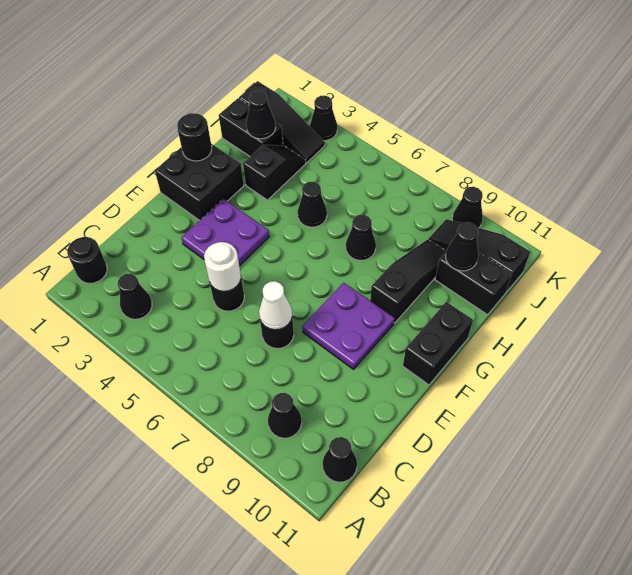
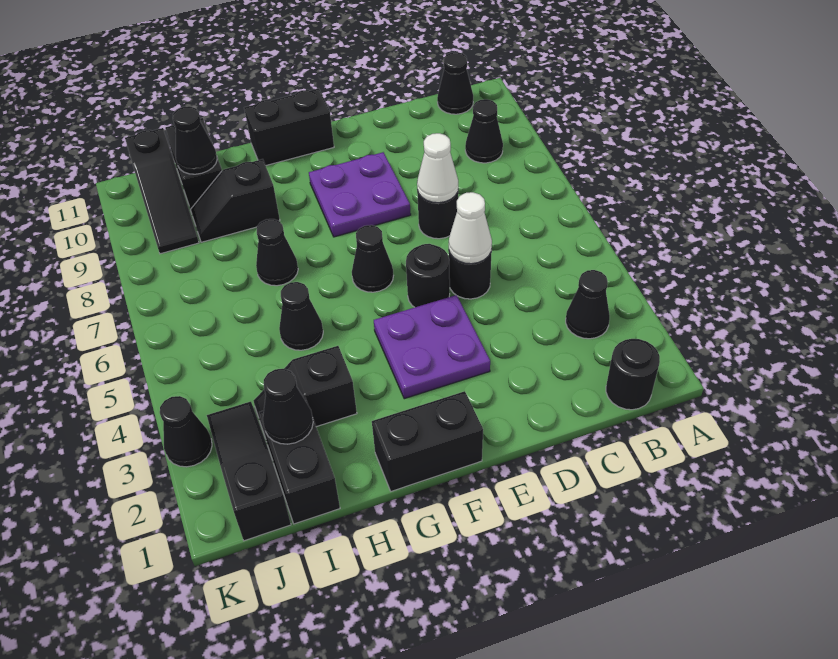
white 1x1 round brick [204,242,241,291] -> white 1x1 cone [449,192,492,264]
black 2x2 brick [155,144,244,221] -> black 1x2 brick [372,391,483,491]
black 1x1 round brick [177,113,212,161] -> black 1x1 round brick moved to [406,244,450,307]
black 1x3 slope [370,239,446,323] -> black 1x2 slope [190,159,280,242]
black 1x1 cone [452,187,483,228] -> black 1x1 cone moved to [352,225,393,292]

